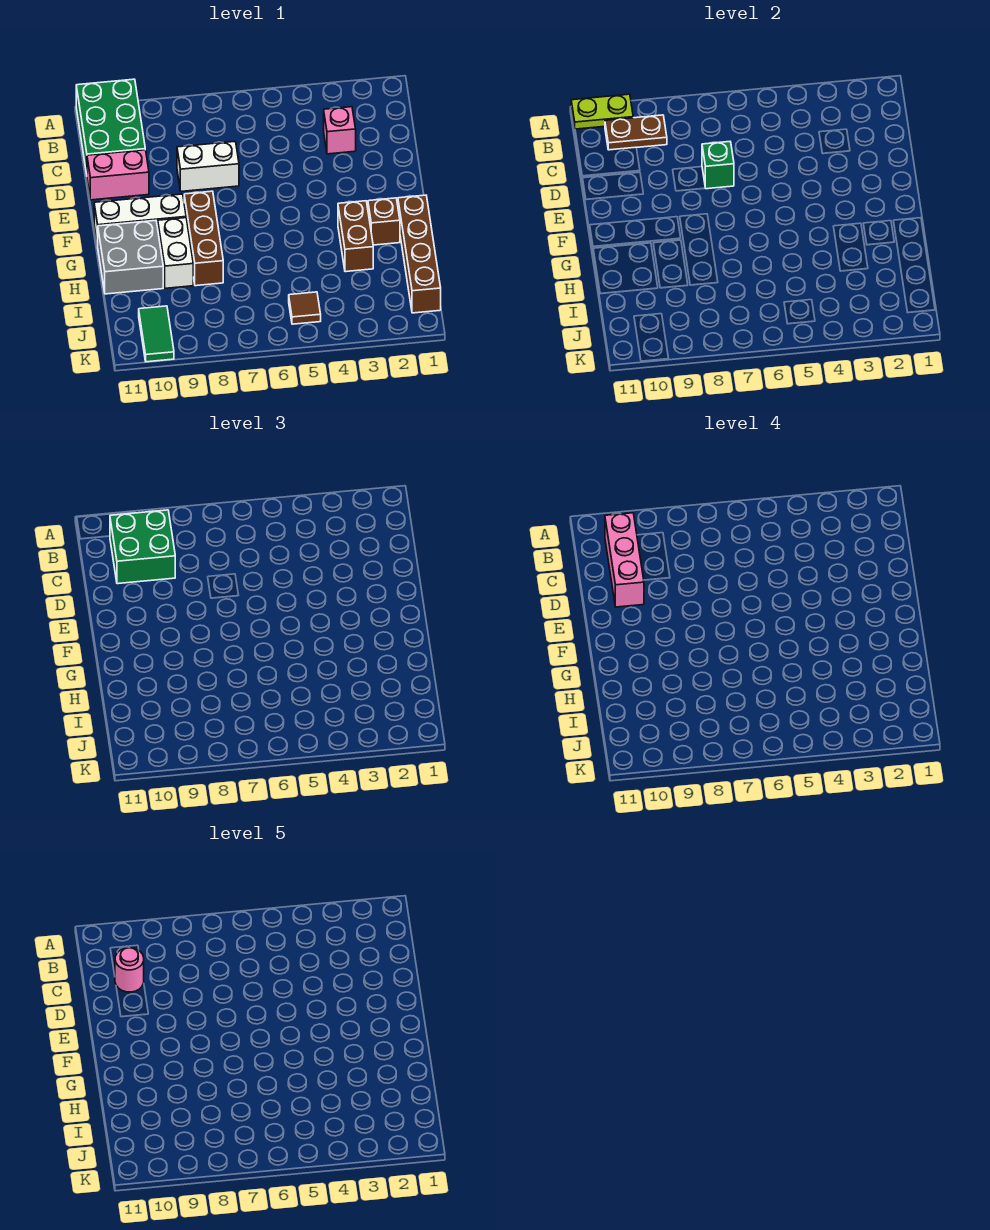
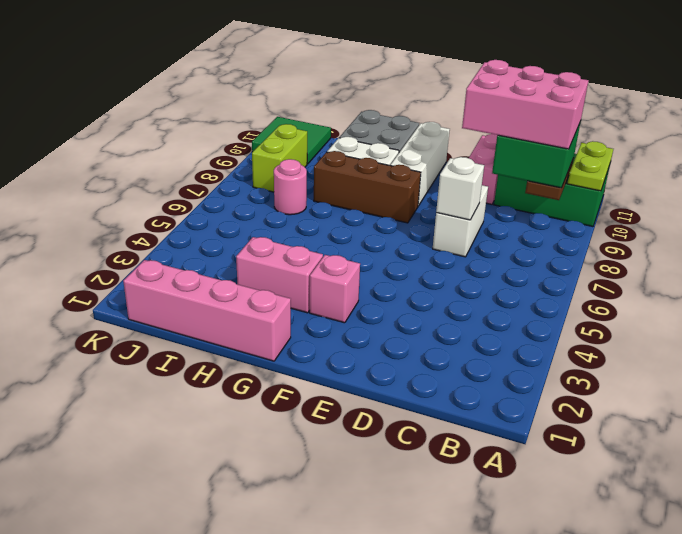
pink 1x3 brick [605,513,644,607] -> pink 2x3 brick [462,60,589,149]
pink 1x1 brick [324,107,356,154] -> pink 1x1 brick moved to [310,255,360,323]
pink 1x1 round brick [115,948,144,992] -> pink 1x1 round brick moved to [274,159,307,215]
green 1x1 brick [702,142,734,189] -> white 1x1 brick [436,157,484,220]
brown 1x4 brick [398,195,441,313] -> pink 1x4 brick [123,260,291,361]
brown 1x1 brick [368,198,400,245] -> none
brown 1x2 brick [338,201,373,272] -> pink 1x2 brick [236,237,323,313]
brown 1x1 tile [289,292,321,324] -> none
none -> lime 1x2 brick [252,124,308,192]
green 1x2 tile [139,306,174,362] -> green 2x2 tile [252,117,331,164]

